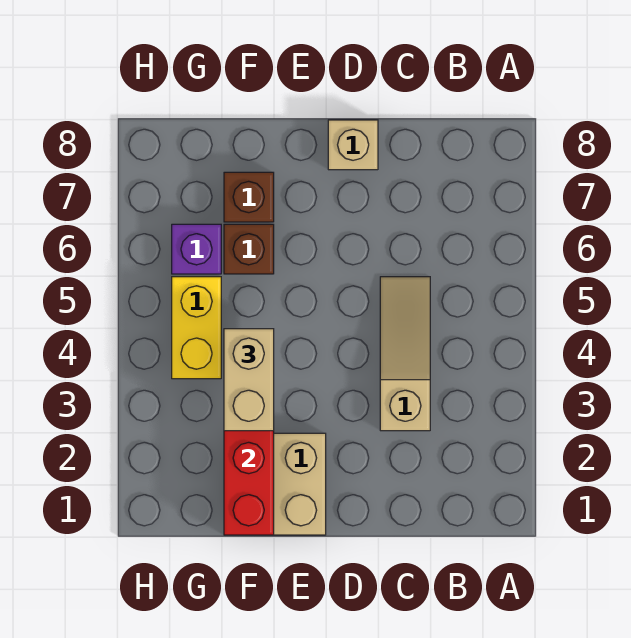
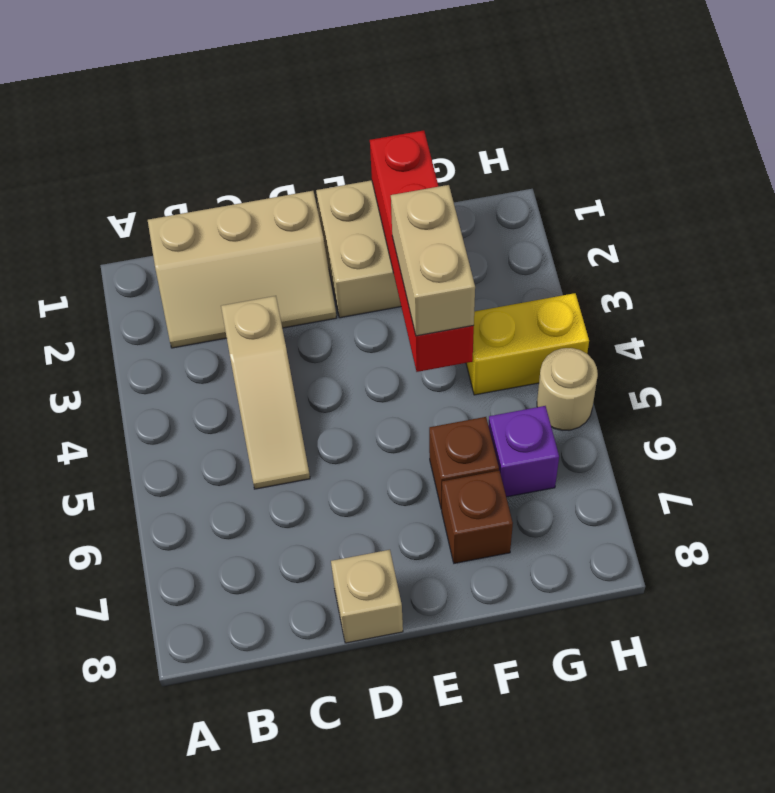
none -> tan 2x3 slope [148,191,336,348]
yellow 1x2 brick [172,277,221,379] -> yellow 1x2 brick turned to [466,293,589,395]
none -> tan 1x1 round brick [537,348,598,430]

